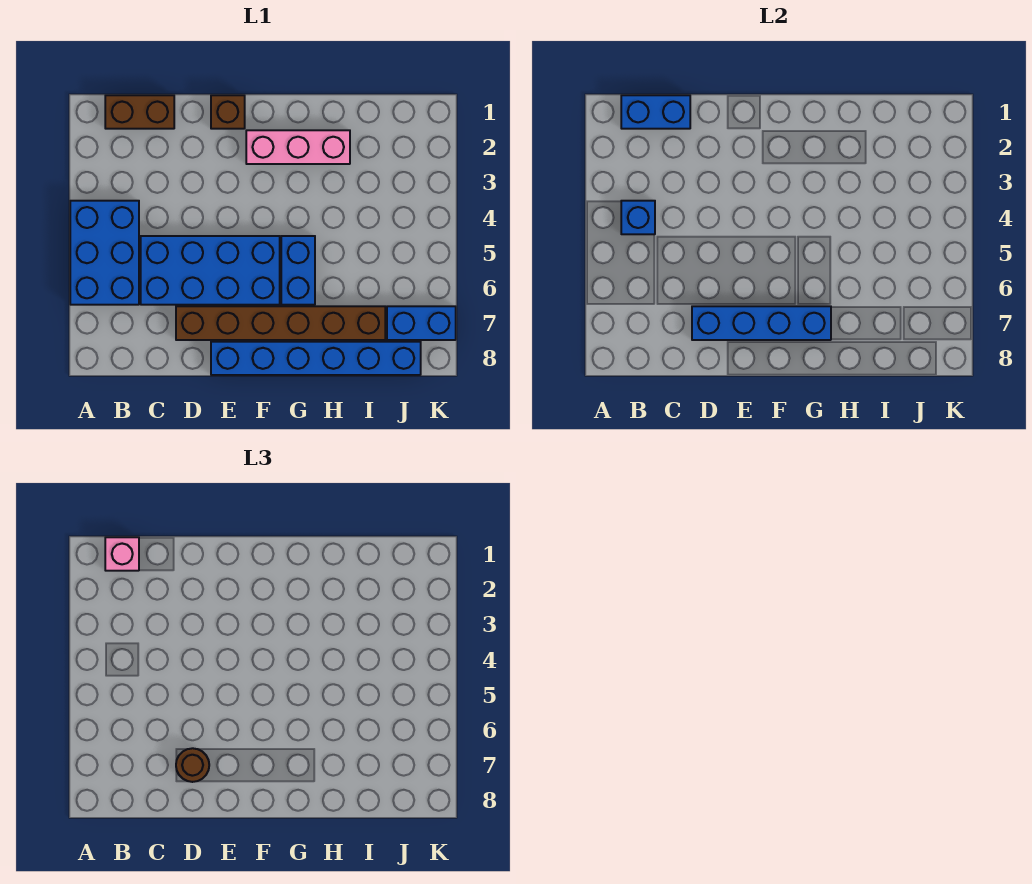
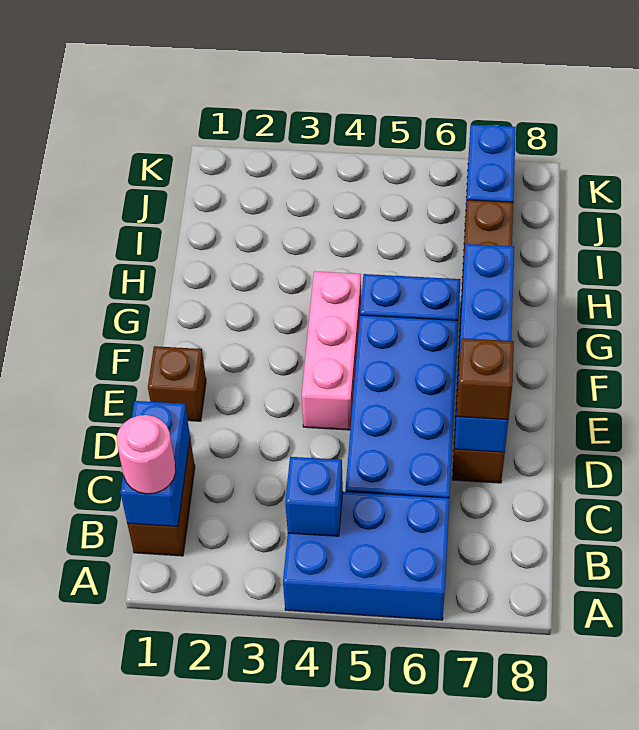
pink 1x1 brick [105,537,139,571] -> pink 1x1 round brick [117,415,176,494]
brown 1x1 round brick [176,748,209,782] -> brown 1x1 brick [457,338,514,420]
blue 1x6 brick [211,342,421,375] -> none
pink 1x3 brick [246,130,350,164] -> pink 1x3 brick moved to [301,271,361,430]

